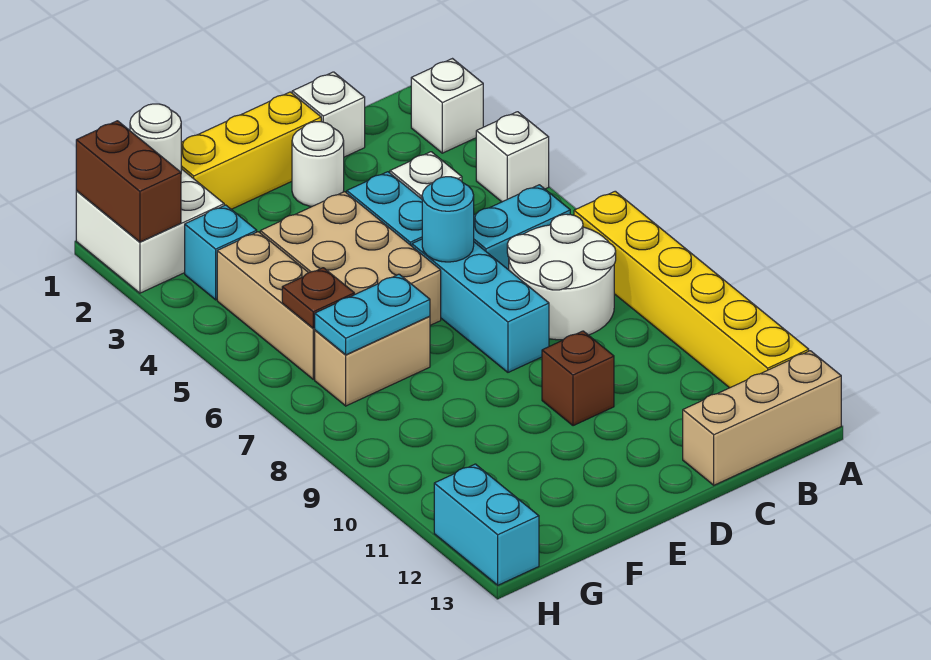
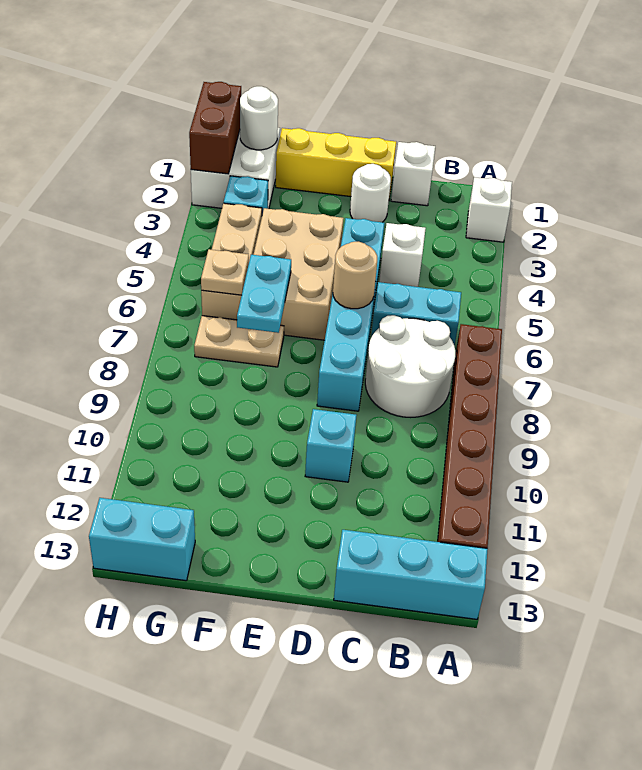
white 1x1 brick [476,112,549,202] -> none
yellow 1x6 brick [574,191,809,388] -> brown 1x6 brick [438,324,502,548]
tan 1x3 brick [683,351,841,485] -> cyan 1x3 brick [334,530,488,619]
cyan 1x1 round brick [422,177,474,262] -> tan 1x1 round brick [333,242,377,309]
brown 1x1 brick [542,331,614,426] -> cyan 1x1 brick [305,409,356,482]
tan 1x2 brick [315,316,430,406] -> tan 1x2 plate [194,316,284,367]
cyan 1x2 plate [315,274,430,355] -> cyan 1x2 plate turned to [237,255,291,333]
brown 1x1 plate [282,268,354,328] -> tan 1x1 plate [201,249,249,295]
cyan 1x2 brick [434,464,539,585] -> cyan 1x2 brick turned to [89,498,195,581]

